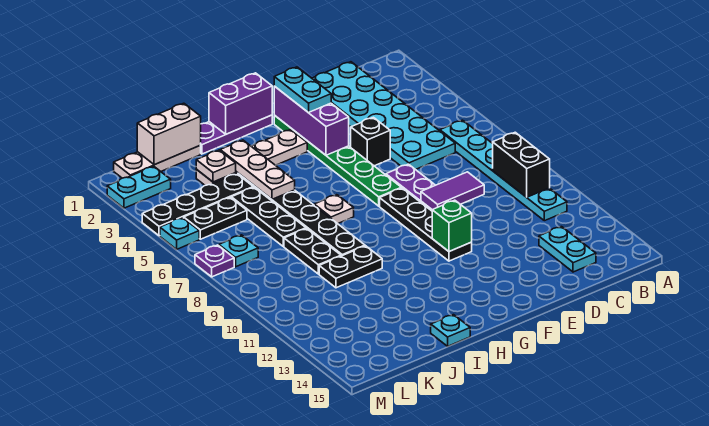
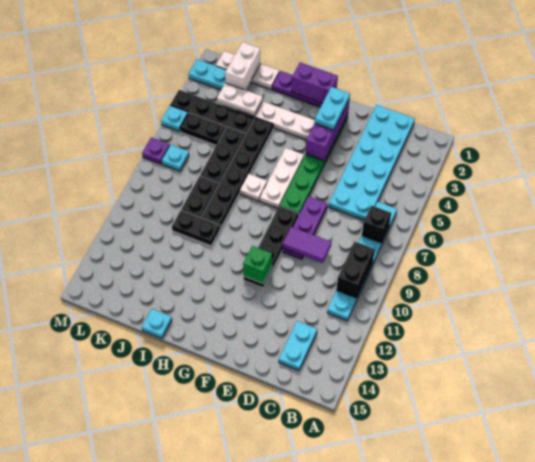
black 1x1 brick [351,117,390,166] -> black 1x1 brick moved to [362,206,391,243]
white 1x3 plate [220,140,295,199] -> white 1x3 plate moved to [260,148,304,208]
white 1x2 brick [137,103,201,165] -> white 1x2 brick turned to [225,42,261,90]
white 1x1 plate [196,150,236,182] -> white 1x2 plate [217,83,263,116]

